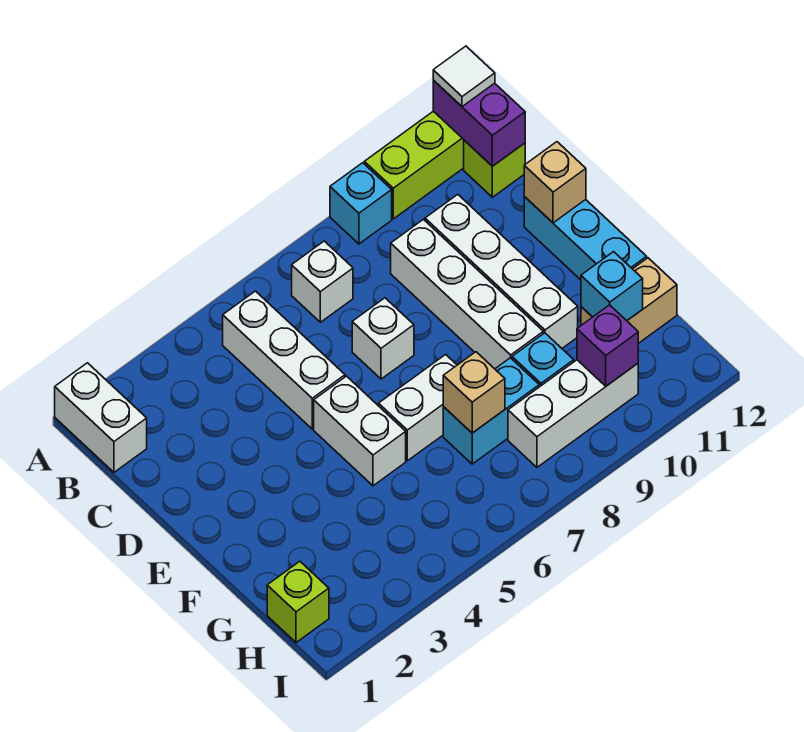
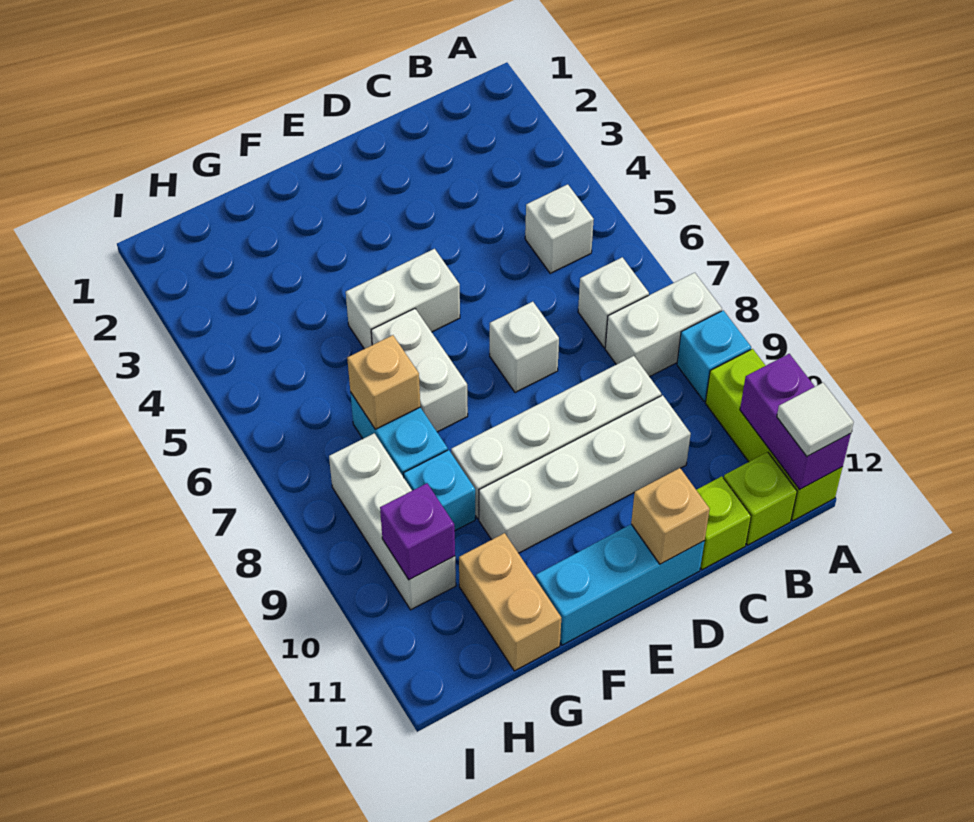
white 1x2 brick [55,363,147,472] -> white 1x2 brick moved to [605,273,722,377]
purple 1x2 brick [433,80,525,166] -> purple 1x2 brick turned to [740,354,851,490]
white 1x3 brick [223,291,345,429] -> white 1x1 brick [525,184,594,273]
cyan 1x1 brick [581,252,643,321] -> none
lime 1x1 brick [267,561,329,643] -> lime 1x1 brick moved to [697,476,751,570]

